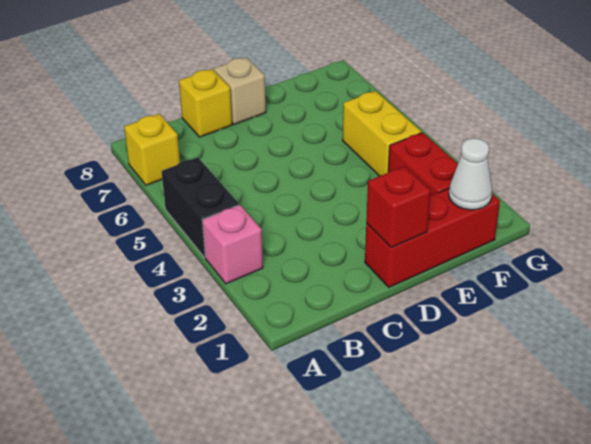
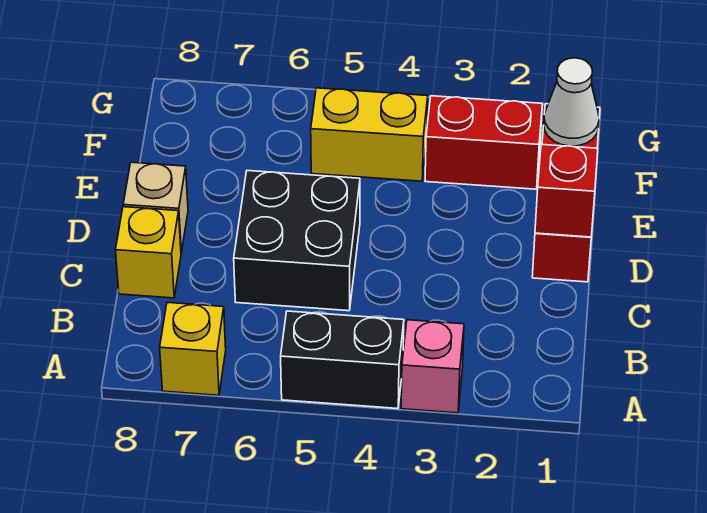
none -> black 2x2 brick [234,171,360,311]

